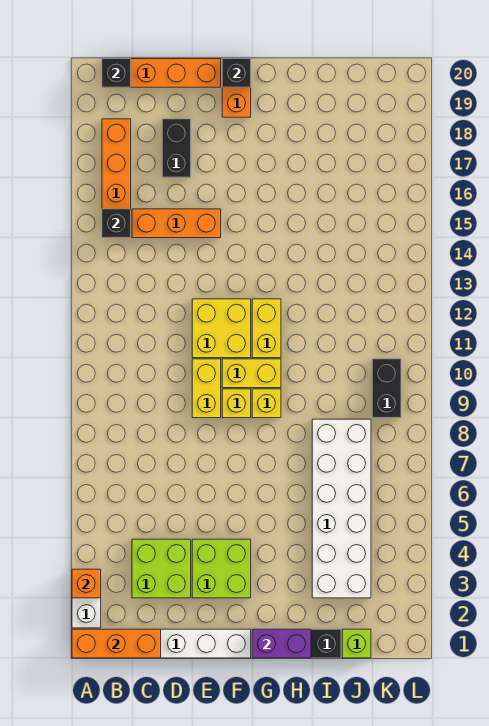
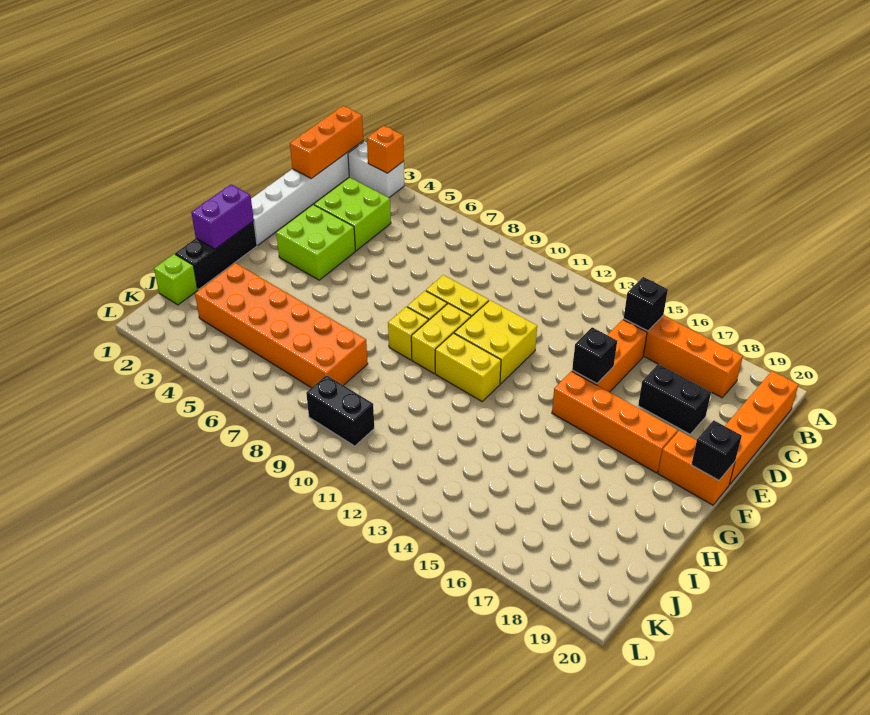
black 1x1 brick [102,59,131,87] -> black 1x1 brick moved to [572,327,617,384]
none -> orange 1x4 brick [552,371,678,473]
white 2x6 brick [312,419,371,598] -> orange 2x6 brick [195,263,368,388]

